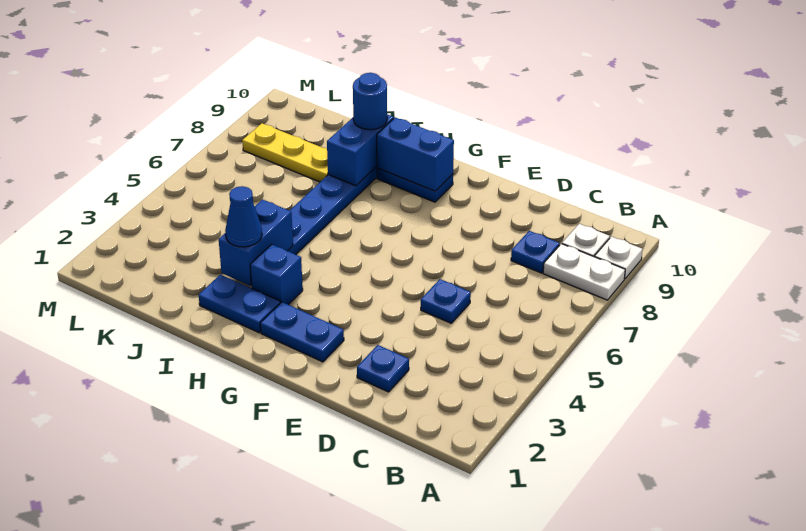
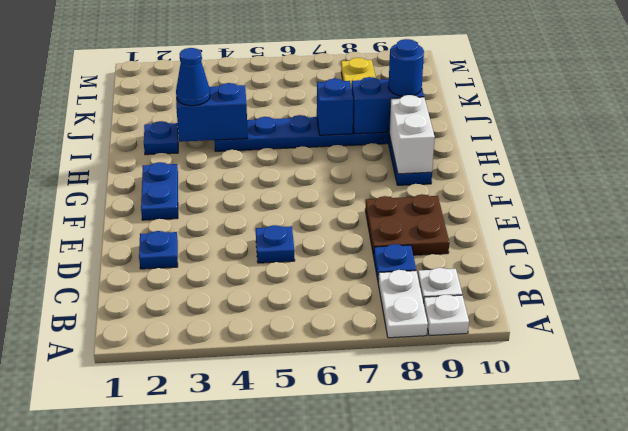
none -> brown 2x2 plate [365,194,449,256]
blue 1x2 brick [377,117,454,191] -> white 1x2 brick [389,95,435,174]
blue 1x2 plate [199,275,280,333] -> blue 1x1 plate [144,121,178,155]
blue 1x1 brick [250,244,303,305] -> blue 1x1 brick moved to [317,79,353,135]

